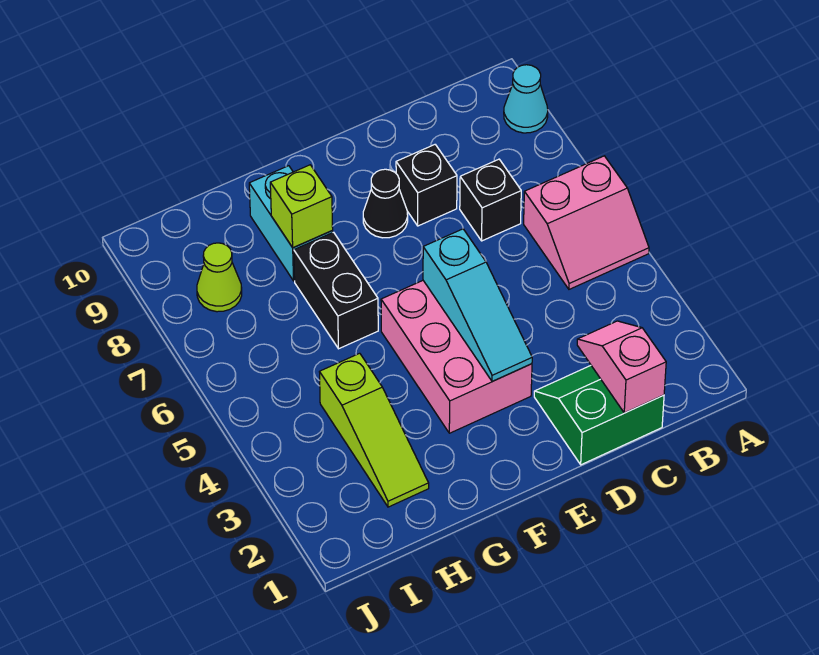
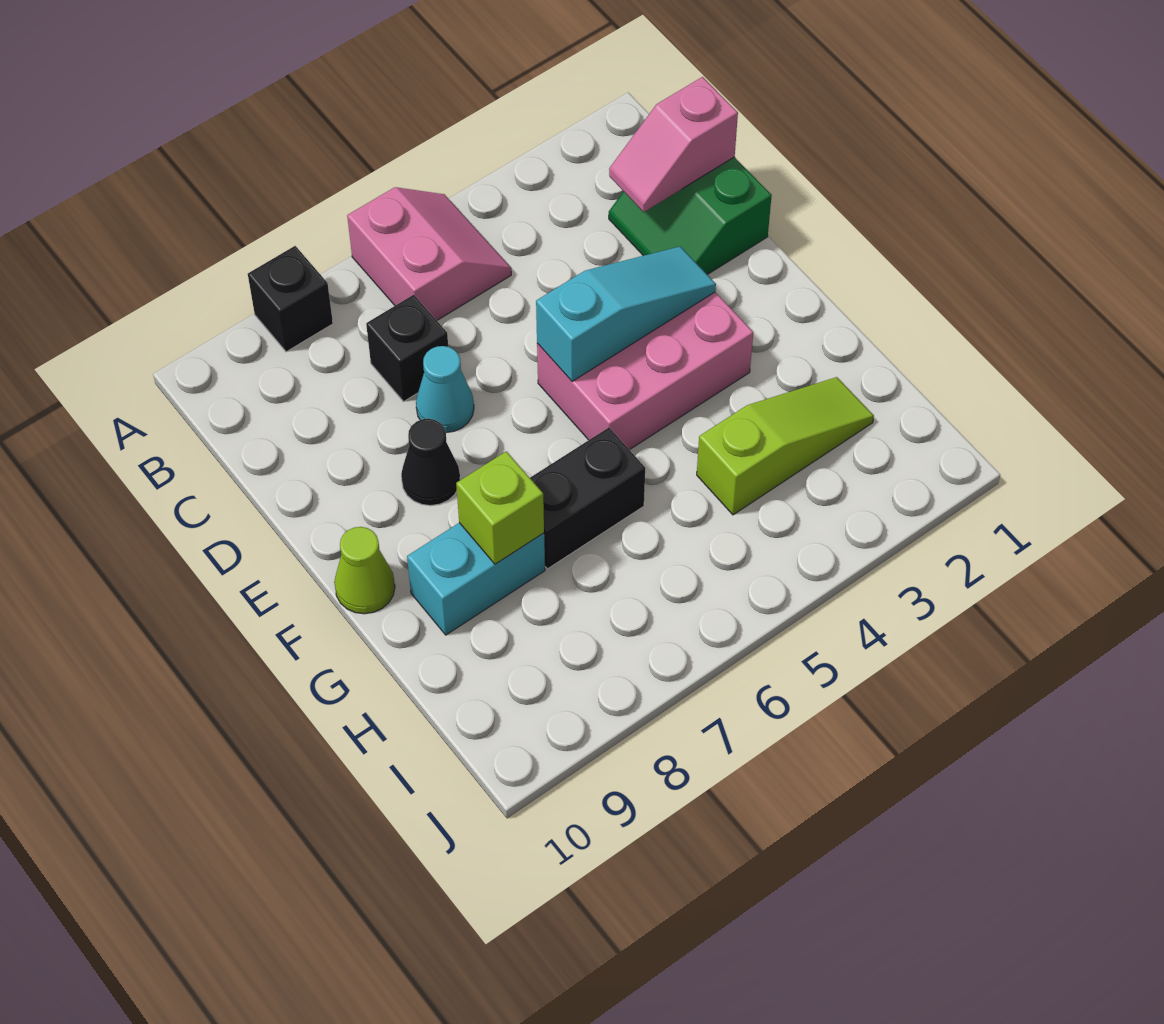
cyan 1x1 cone [504,65,548,133] -> cyan 1x1 cone moved to [416,346,474,433]
black 1x1 brick [396,145,457,226] -> black 1x1 brick moved to [248,246,333,352]
lime 1x1 cone [197,243,242,312] -> lime 1x1 cone moved to [334,527,395,614]

